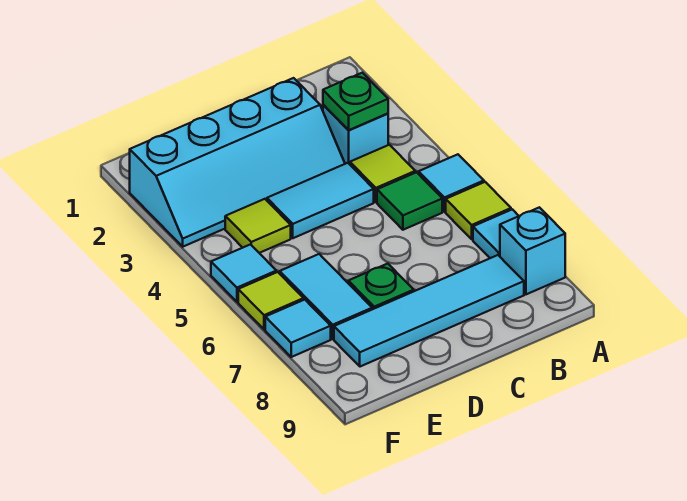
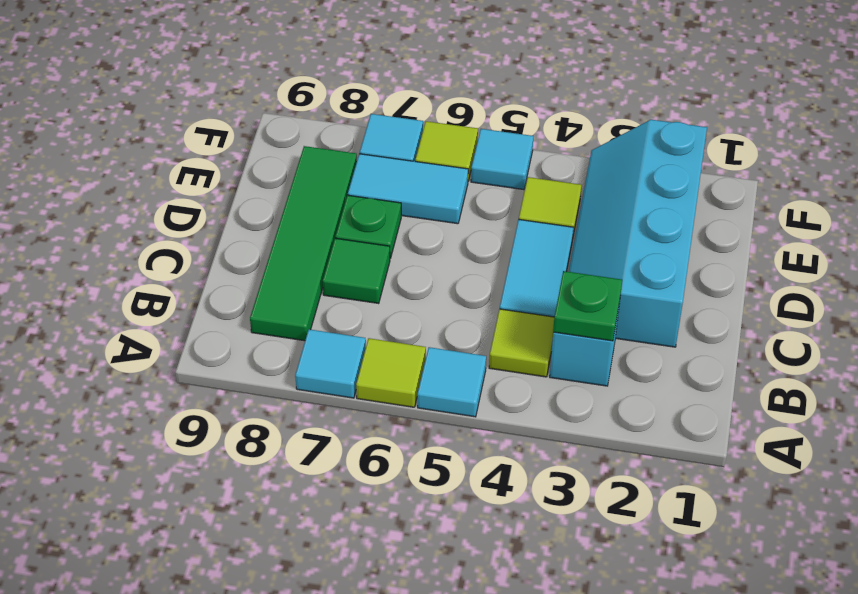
cyan 1x1 brick [500,207,565,294] -> none
green 1x1 tile [377,172,442,230] -> green 1x1 tile moved to [323,238,390,303]
cyan 1x4 tile [334,255,524,367] -> green 1x4 tile [250,146,357,341]

